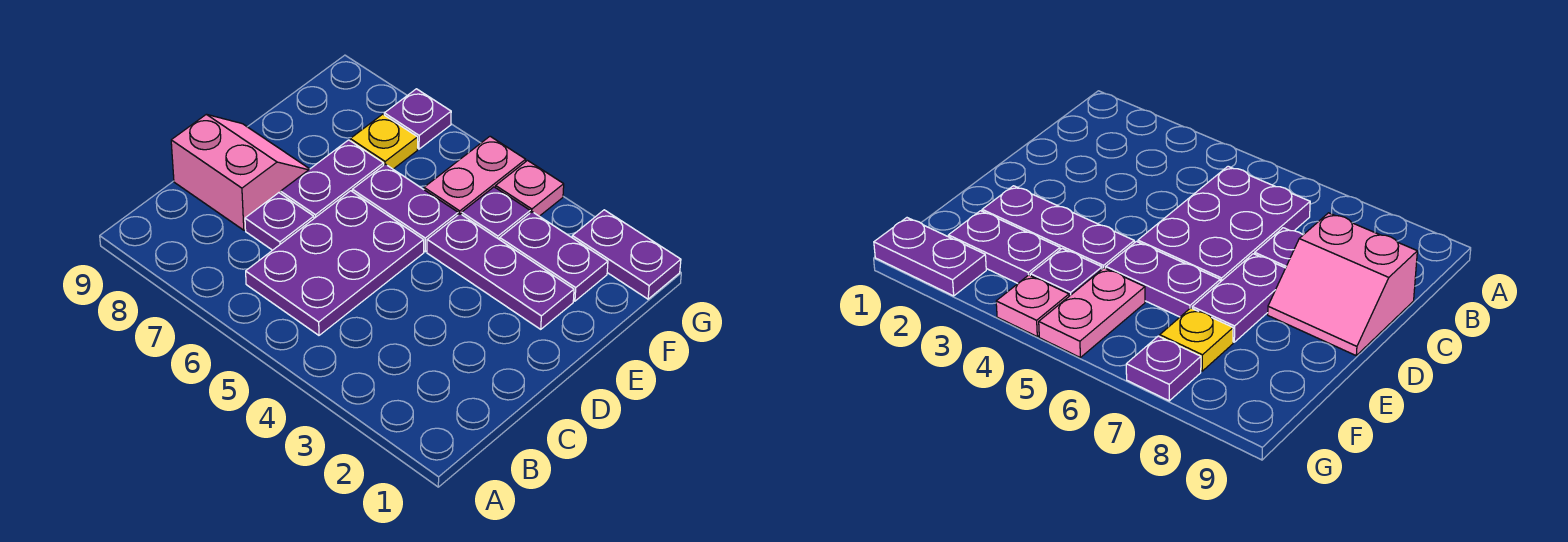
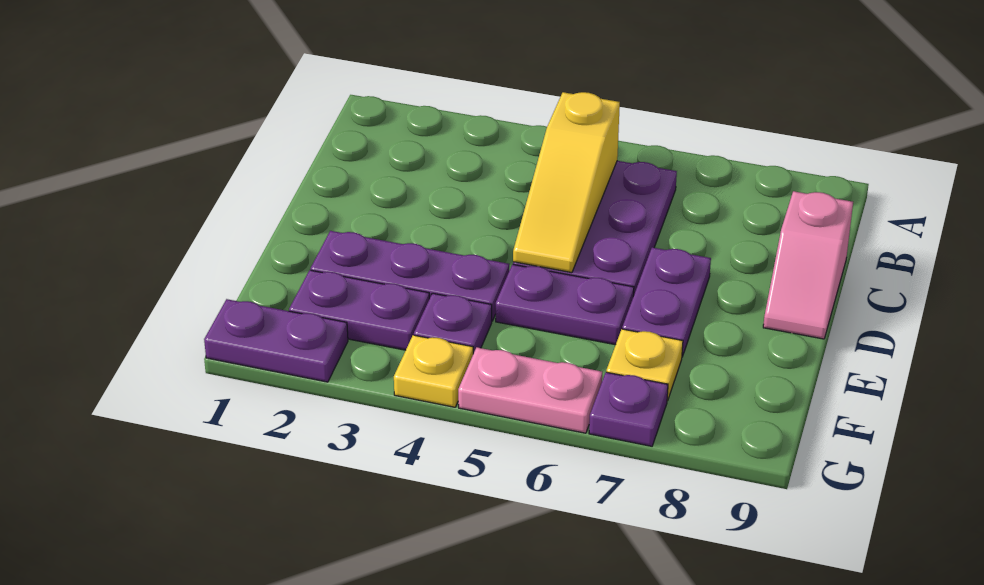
none -> yellow 1x3 slope [513,92,620,273]
purple 1x1 plate [245,193,314,250] -> none
pink 2x2 slope [171,114,309,230] -> pink 1x2 slope [763,191,853,339]
pink 1x2 plate [424,136,526,215] -> pink 1x2 plate turned to [458,347,602,433]
pink 1x1 plate [496,161,564,216] -> yellow 1x1 plate [394,335,473,407]

